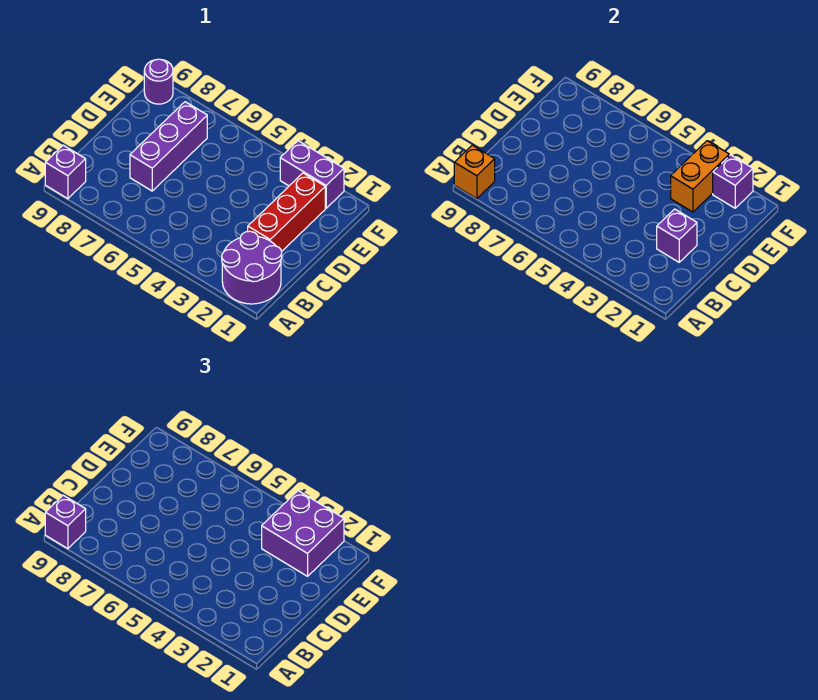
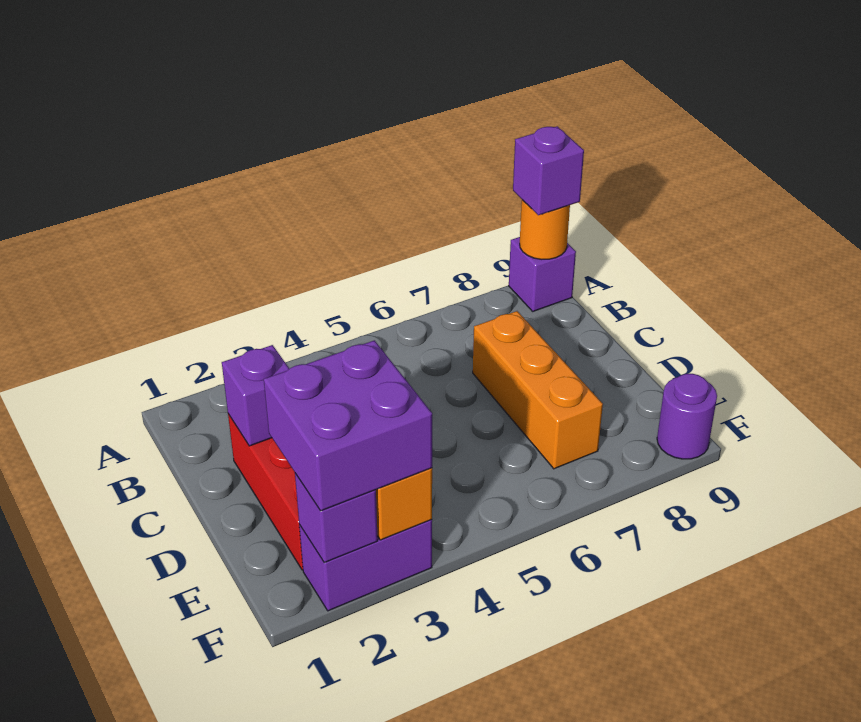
purple 2x2 round brick [222,231,282,304] -> none
orange 1x1 brick [454,145,495,199] -> orange 1x1 round brick [520,200,570,259]
purple 1x3 brick [130,102,207,191] -> orange 1x3 brick [473,311,603,469]

